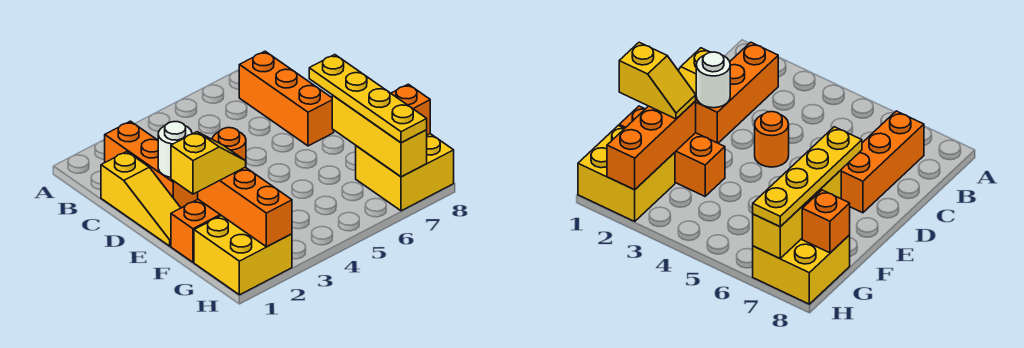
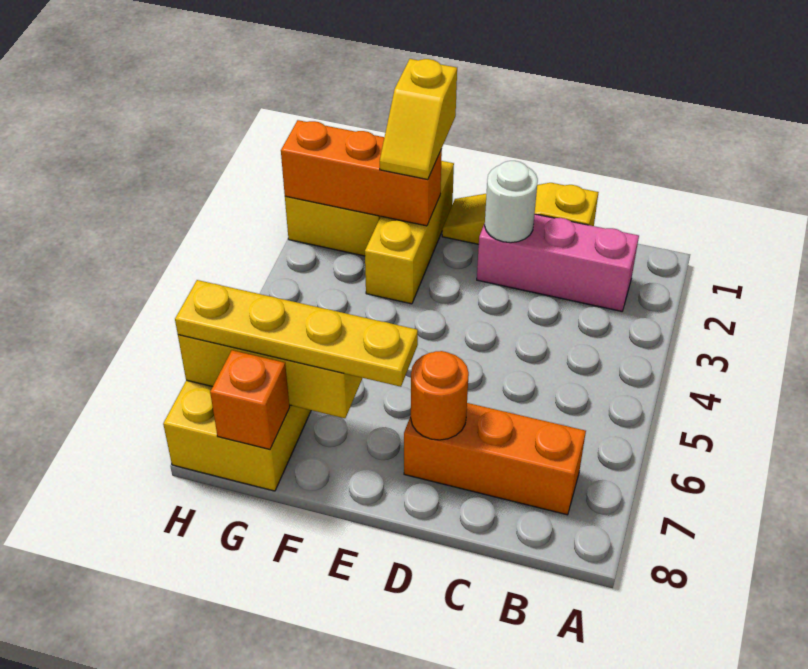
orange 1x3 brick [105,121,198,208] -> pink 1x3 brick [477,214,639,311]
orange 1x1 round brick [212,128,246,161] -> orange 1x1 round brick moved to [411,351,469,440]
orange 1x3 brick [171,200,221,262] -> yellow 1x3 brick [365,161,454,304]

